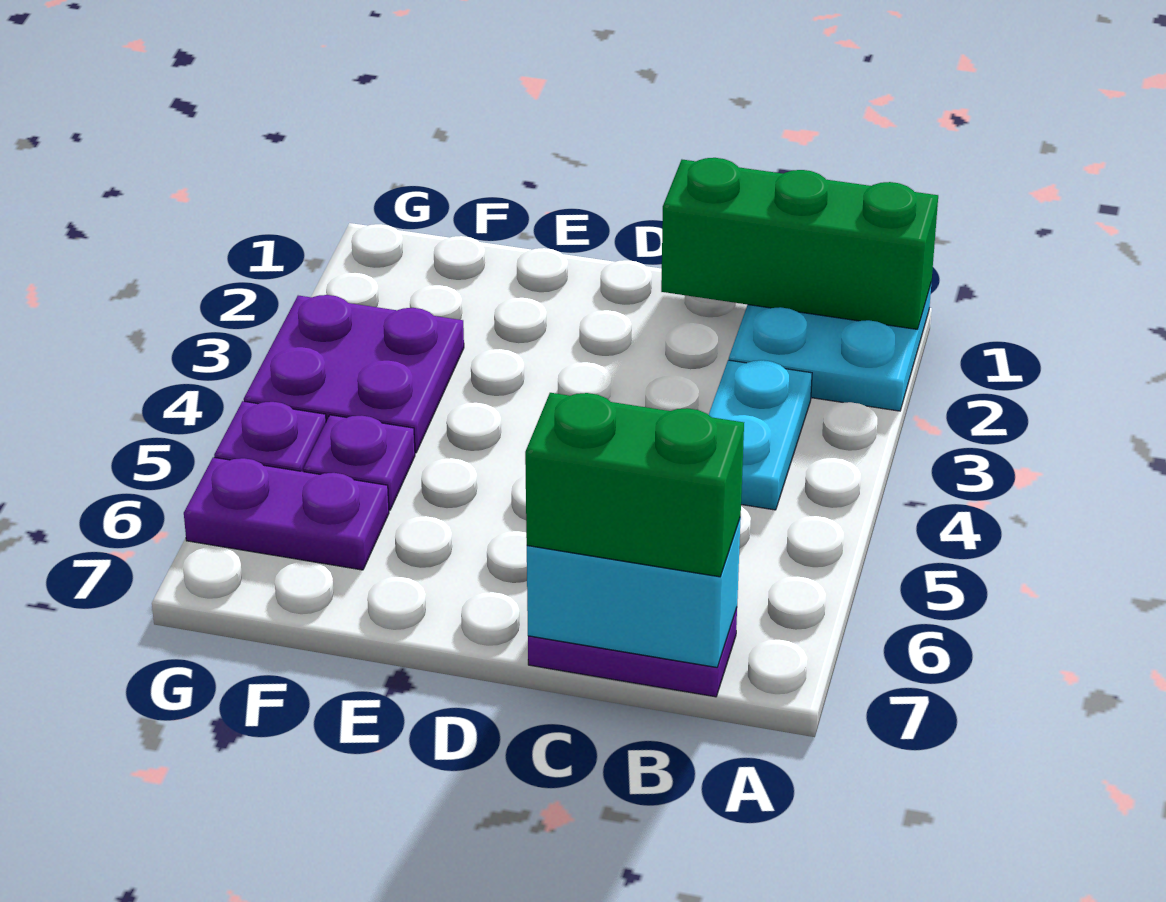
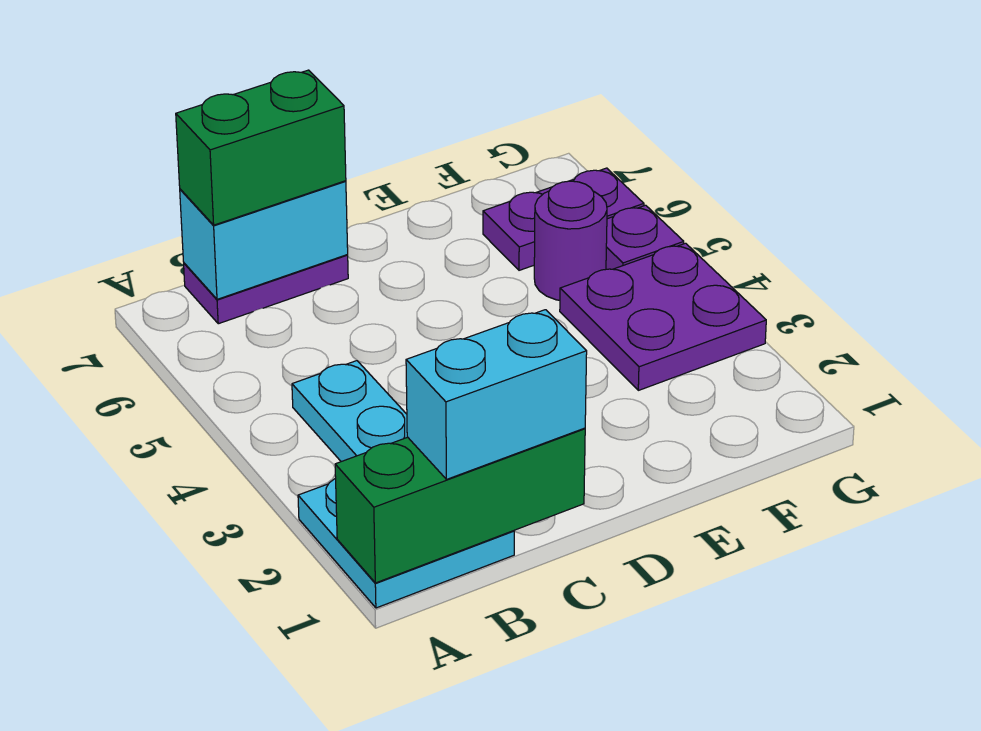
none -> cyan 1x2 brick [406,310,587,479]
purple 1x1 plate [303,415,415,510] -> purple 1x1 round brick [534,181,607,300]

